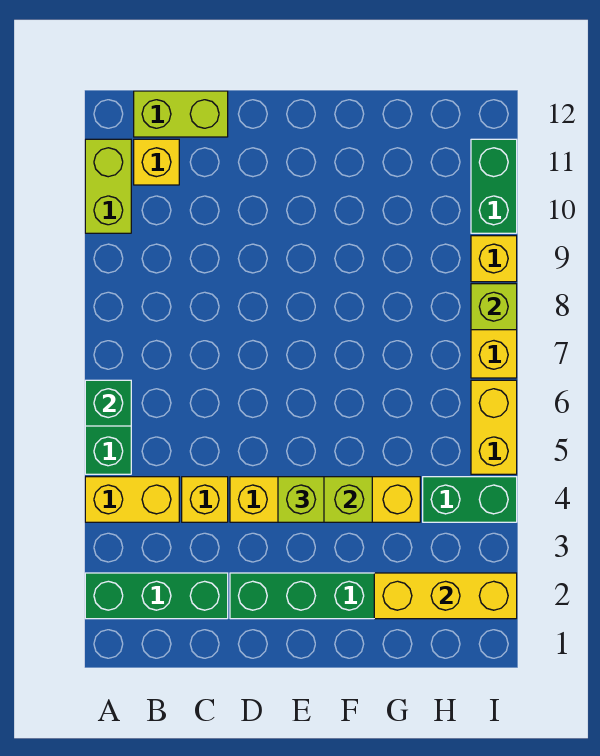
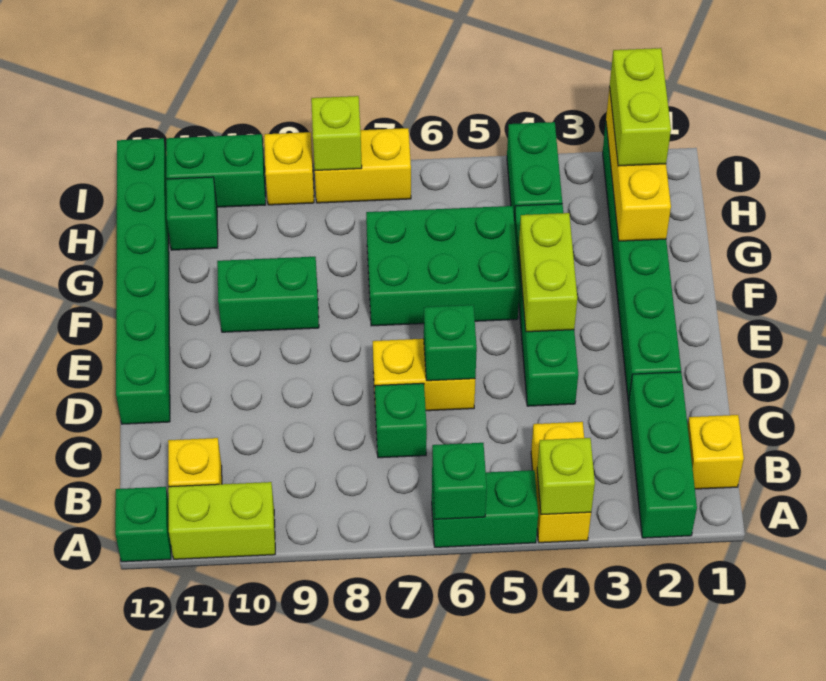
none -> green 1x1 brick [115,487,171,562]
lime 1x2 brick [134,91,228,137] -> lime 1x2 brick moved to [610,48,671,166]
yellow 1x1 brick [182,477,228,522] -> yellow 1x1 brick moved to [688,415,744,489]
none -> green 1x1 brick [375,383,427,458]
yellow 1x4 brick [230,477,420,522] -> green 1x4 brick [514,204,578,406]
none -> green 1x1 brick [424,305,477,381]
none -> green 1x6 brick [116,138,170,424]
lime 1x1 brick [278,477,324,522] -> lime 1x1 brick moved to [537,438,595,515]
none -> green 2x3 brick [366,206,520,326]
none -> green 1x2 brick [217,257,319,332]
none -> green 1x1 brick [166,177,218,250]
yellow 1x2 brick [471,380,517,474] -> yellow 1x2 brick moved to [373,339,475,413]

